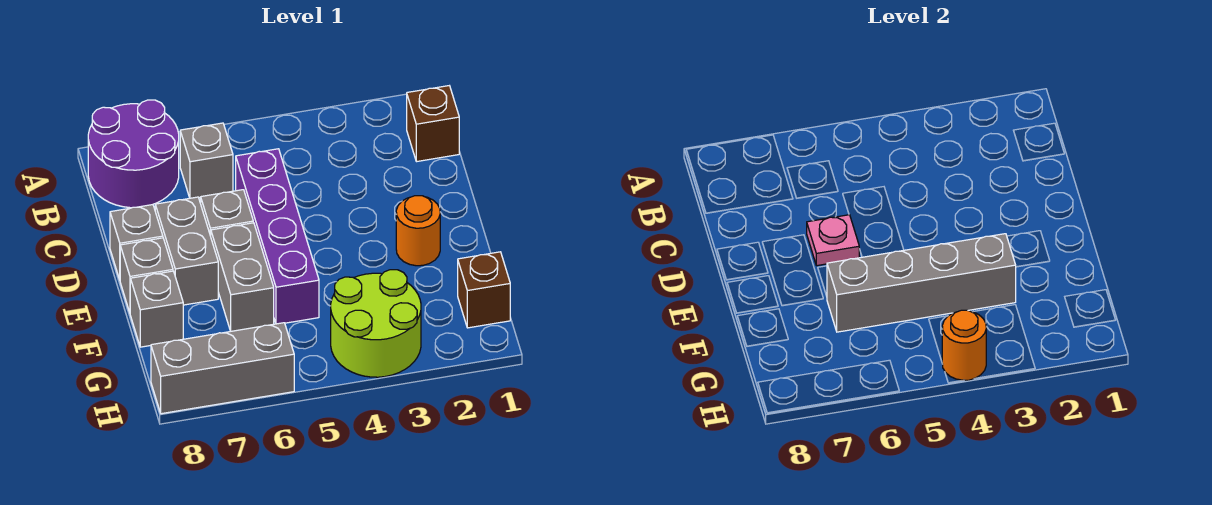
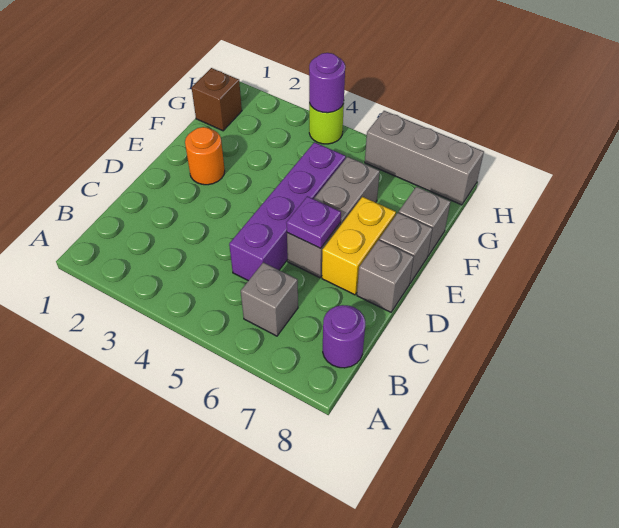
purple 2x2 round brick [88,100,179,208] -> purple 1x1 round brick [323,305,365,368]
brown 1x1 brick [407,86,459,162] -> none
pink 1x1 plate [807,215,859,266] -> purple 1x1 plate [286,196,341,248]
grey 1x2 brick [155,197,218,305] -> yellow 1x2 brick [322,197,396,295]
grey 1x4 brick [827,234,1016,332] -> none
lime 2x2 round brick [331,270,421,377] -> lime 1x1 round brick [309,103,344,144]
orange 1x1 round brick [942,310,986,380] -> purple 1x1 round brick [309,53,345,113]

